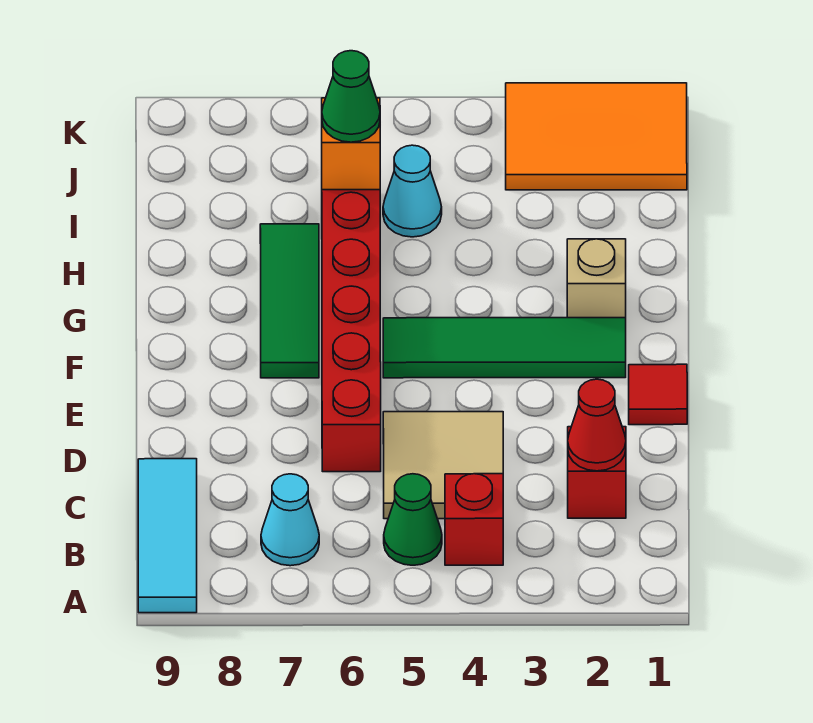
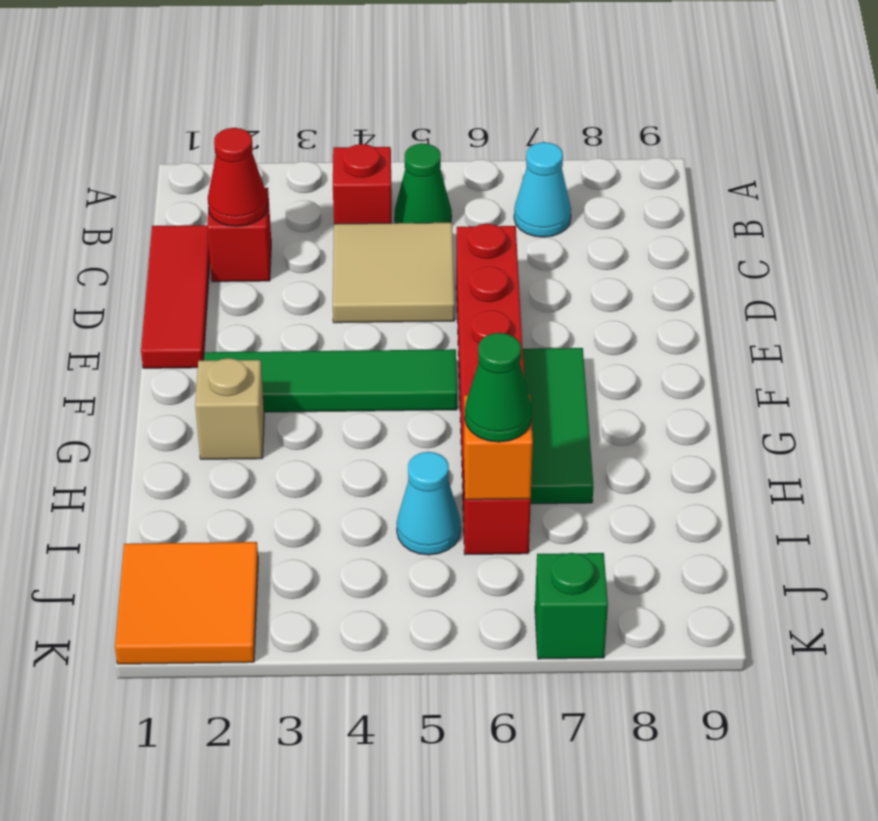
cyan 1x3 tile [138,459,197,613] -> none
red 1x1 tile [629,364,687,425] -> red 1x3 tile [141,225,210,368]
orange 2x3 tile [506,83,687,190] -> orange 2x2 tile [115,542,258,664]
none -> green 1x1 brick [535,553,608,659]

